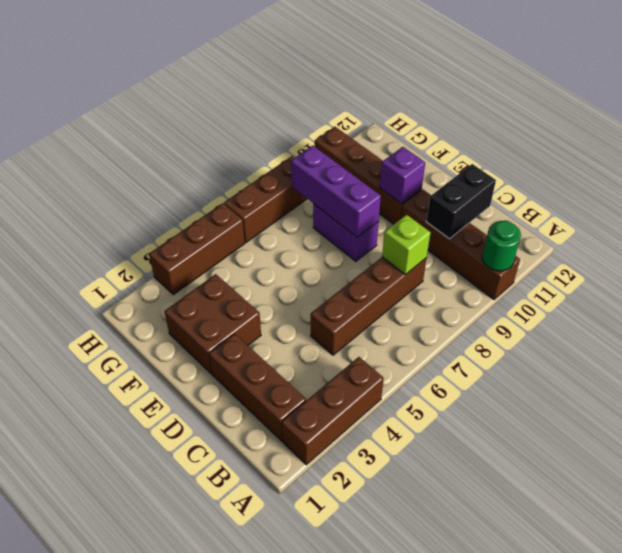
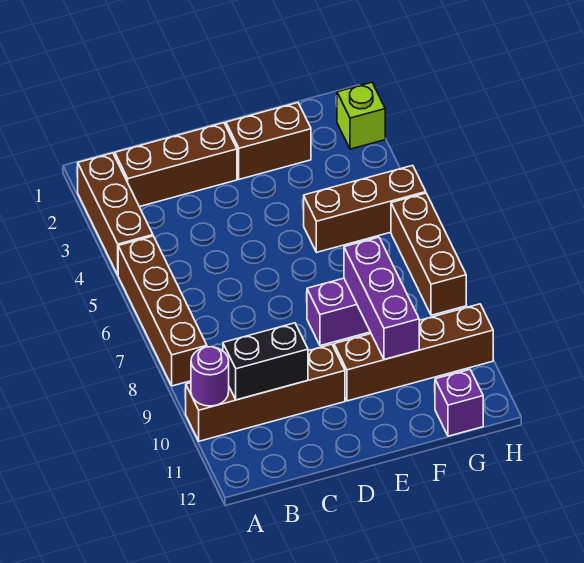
green 1x1 round brick [482,221,521,271] -> purple 1x1 round brick [191,347,229,406]
brown 1x4 brick [311,257,426,355] -> brown 1x4 brick moved to [118,236,207,386]
lime 1x1 brick [382,215,431,275] -> lime 1x1 brick moved to [337,82,385,149]
black 1x2 brick [426,164,496,239] -> black 1x2 brick turned to [223,323,308,400]
brown 2x2 brick [165,274,261,374] -> brown 1x2 brick [226,103,311,179]
purple 1x3 brick [291,146,381,237] -> purple 1x3 brick turned to [344,237,419,360]
purple 1x1 brick [380,147,425,204] -> purple 1x1 brick moved to [435,370,483,436]
brown 1x3 brick [149,203,245,295] -> brown 1x3 brick turned to [304,165,426,252]

